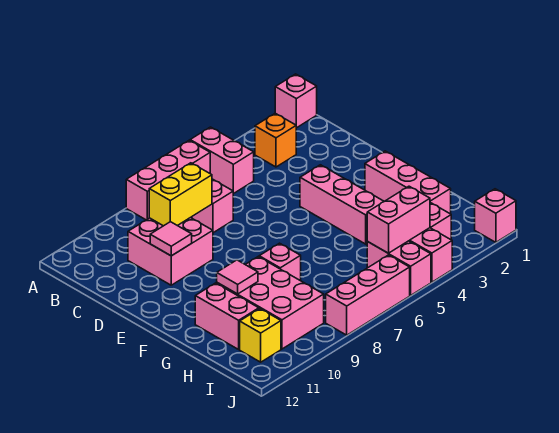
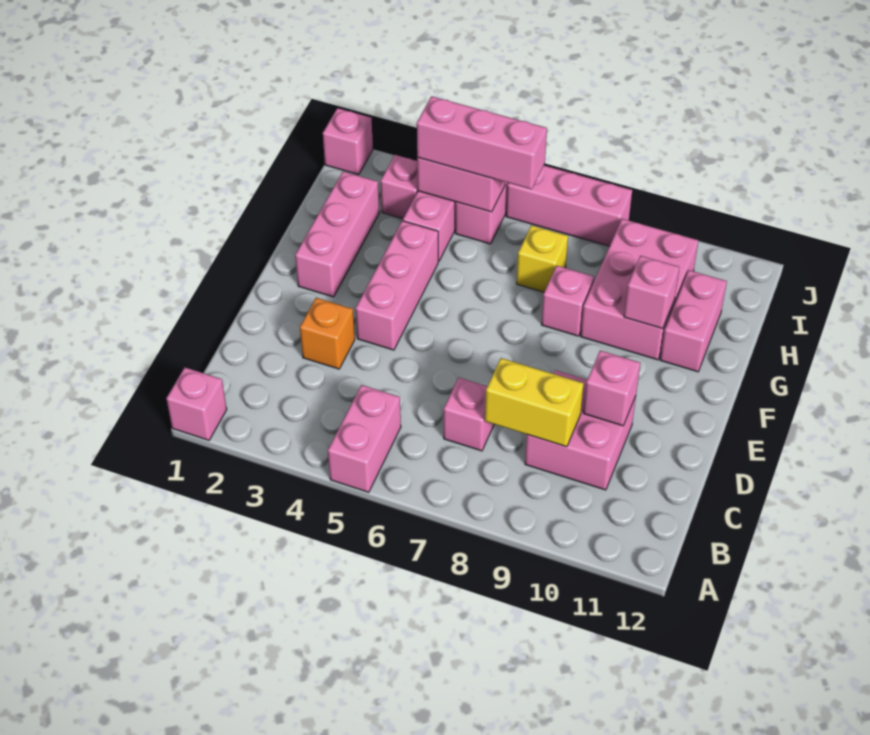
pink 1x3 brick [126,140,210,220] -> pink 1x3 brick moved to [417,96,547,189]
orange 1x1 brick [255,113,296,167] -> orange 1x1 brick moved to [300,298,355,369]
pink 1x1 tile [150,222,192,256] -> pink 1x1 brick [583,351,640,426]
pink 1x1 tile [217,260,258,294] -> pink 1x1 brick [624,256,679,329]
yellow 1x1 brick [240,309,281,362] -> yellow 1x1 brick moved to [517,225,568,292]

